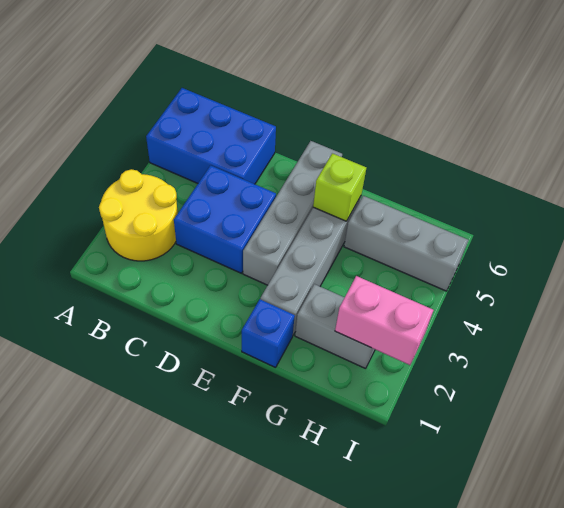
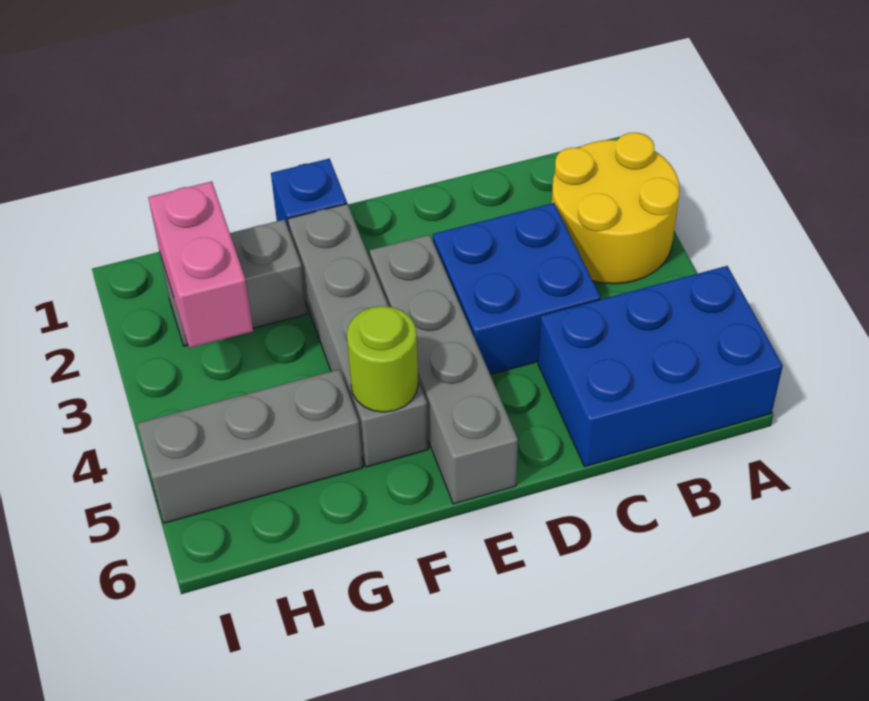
lime 1x1 brick [313,153,366,221] -> lime 1x1 round brick [347,306,418,412]
pink 1x2 brick [335,276,433,365] -> pink 1x2 brick turned to [148,182,253,348]

